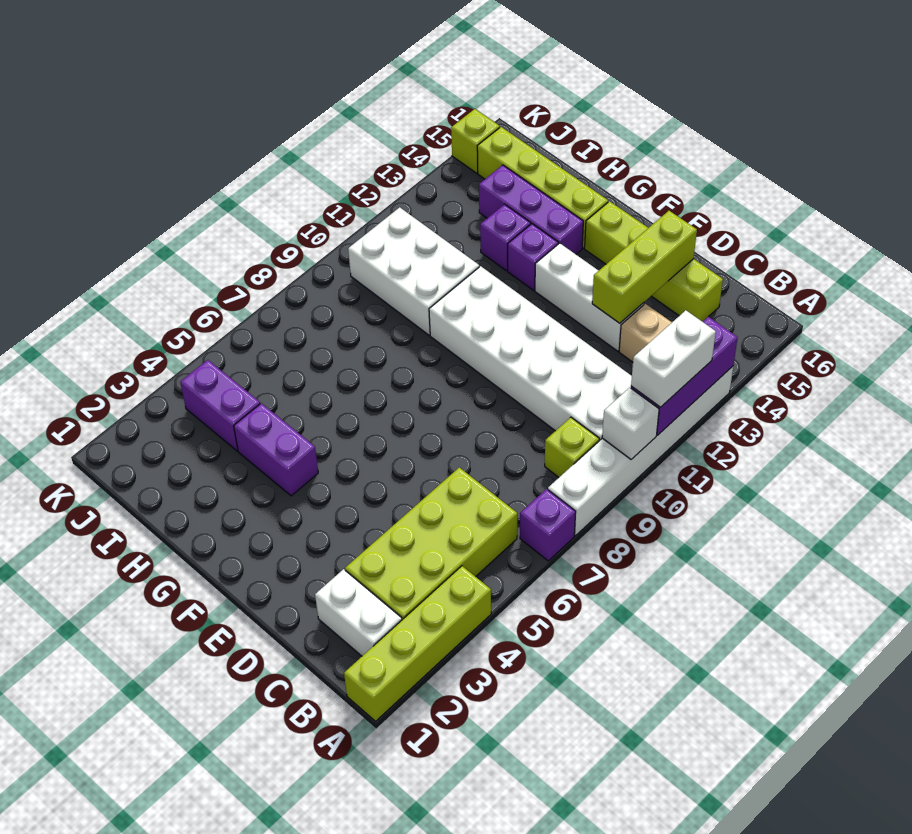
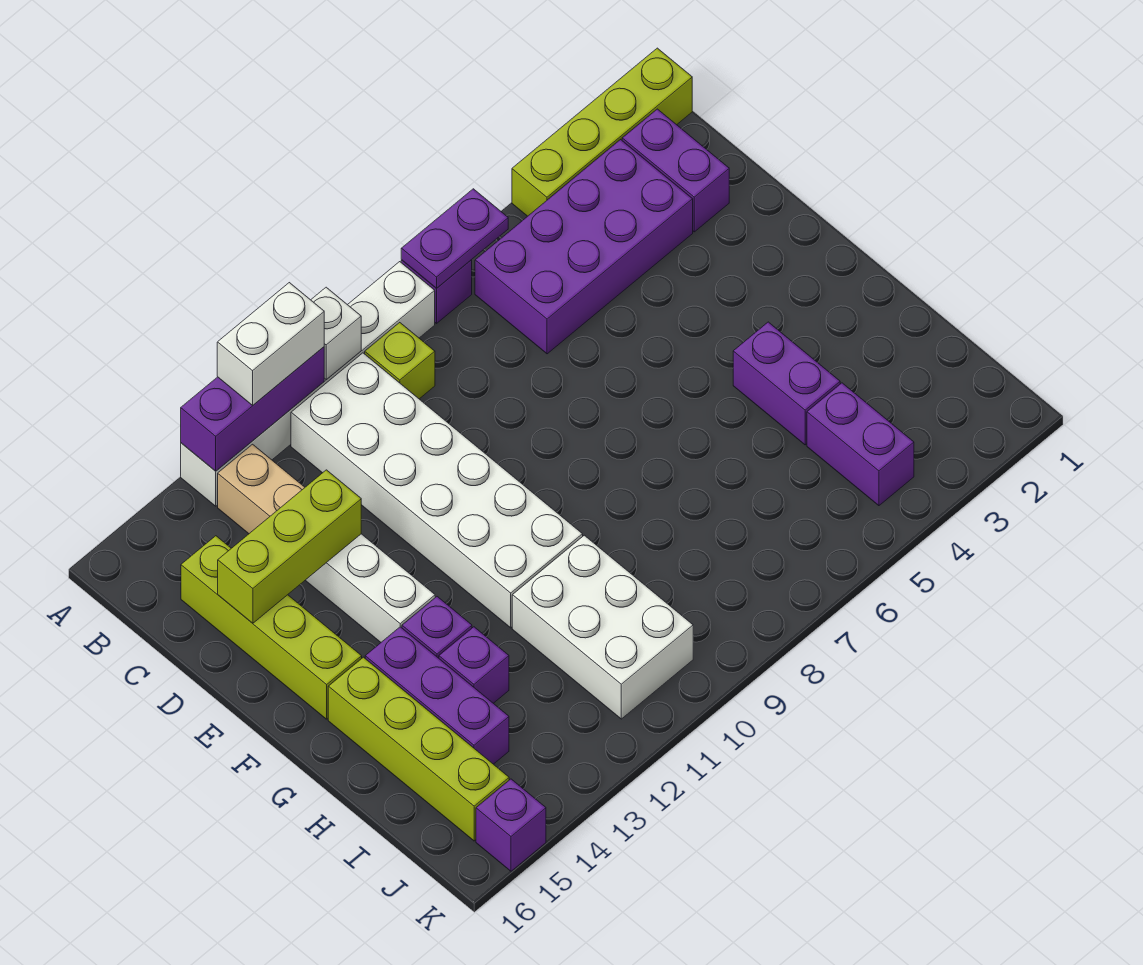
none -> purple 1x2 plate [401,189,508,288]
white 1x2 brick [315,569,402,656] -> purple 1x2 brick [622,109,729,232]
lime 2x4 brick [345,467,517,620] -> purple 2x4 brick [475,140,693,354]
lime 1x1 brick [451,109,500,173] -> purple 1x1 brick [476,779,546,871]

